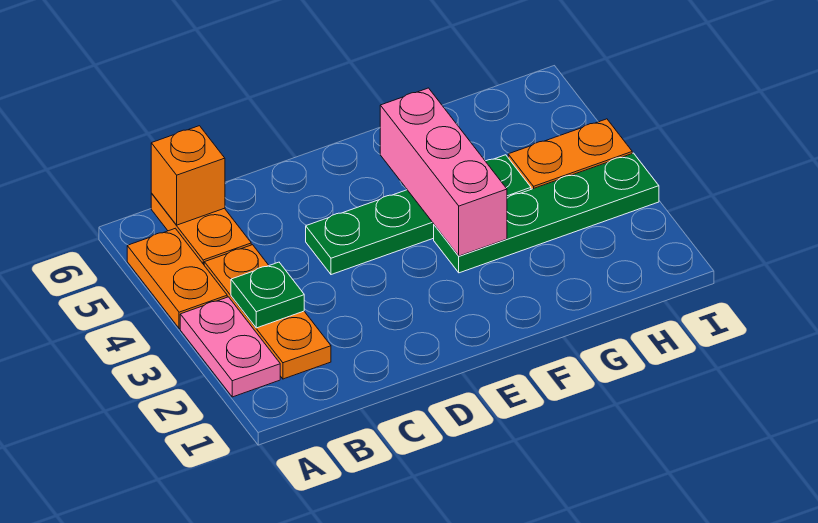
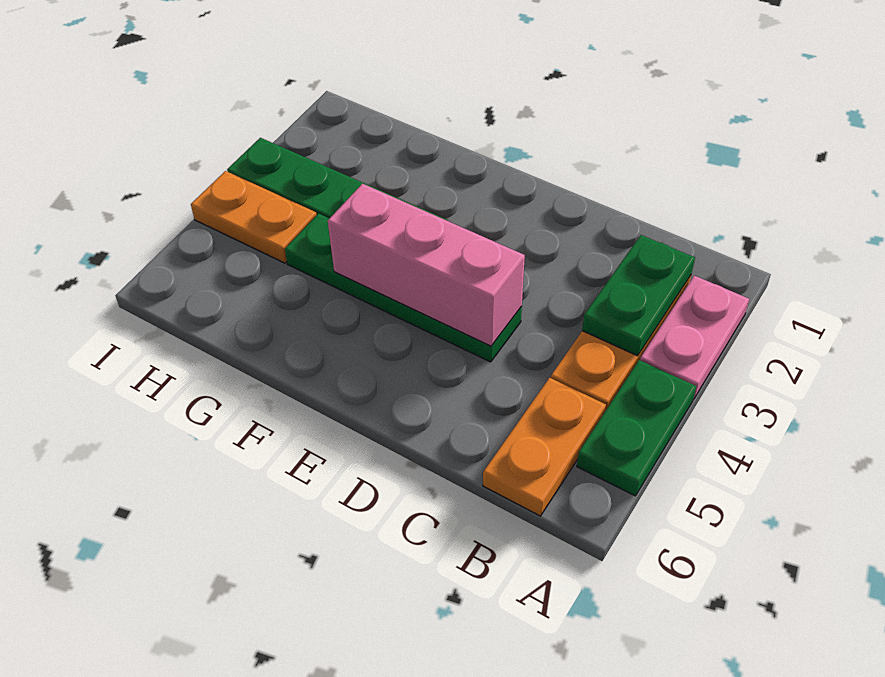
orange 1x2 plate [127,228,227,329] -> green 1x2 plate [577,360,696,496]
green 1x1 plate [231,262,304,328] -> green 1x2 plate [582,235,695,356]
orange 1x1 brick [151,126,225,225] -> none
pink 1x3 brick [380,88,507,256] -> pink 1x3 brick turned to [328,184,525,346]

